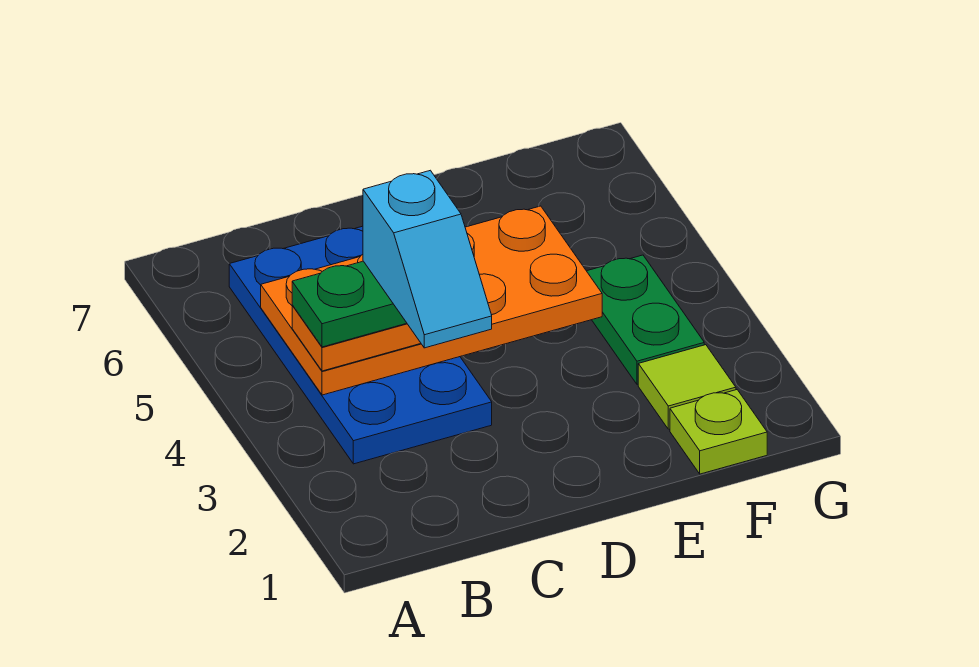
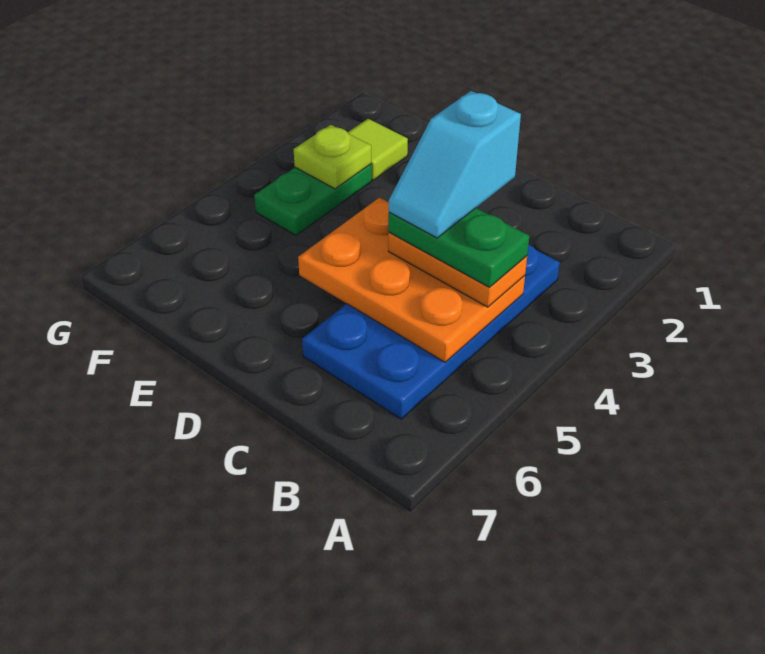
orange 2x4 plate [261,206,602,395] -> orange 2x3 plate [298,198,525,362]
cyan 1x2 slope [363,170,492,348] -> cyan 1x2 slope turned to [389,91,521,238]
lime 1x1 plate [670,390,767,474] -> lime 1x1 plate moved to [294,125,371,189]

